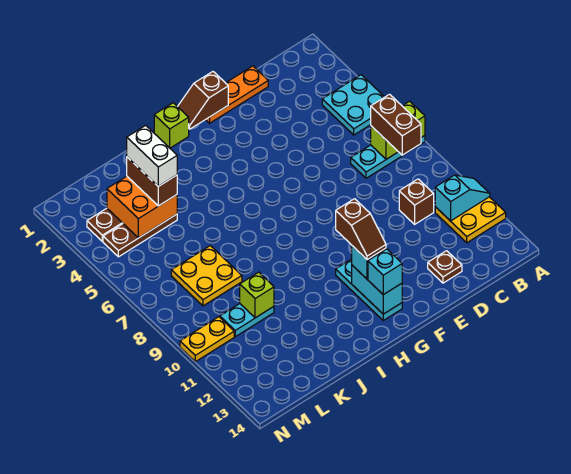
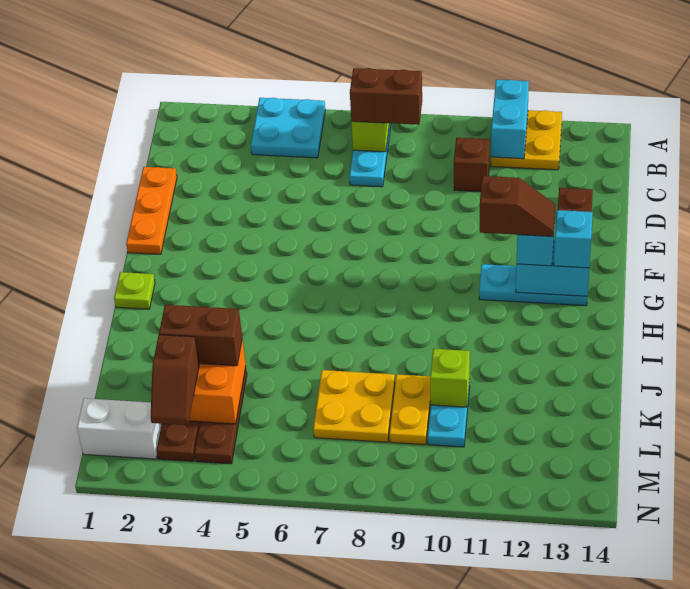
cyan 1x2 slope [435,175,490,221] -> cyan 1x2 brick [491,80,529,159]
brown 1x2 slope [178,72,228,129] -> brown 1x2 slope moved to [151,335,199,425]
lime 1x1 brick [154,103,189,148] -> lime 1x1 plate [114,272,155,309]
white 1x2 brick [127,125,177,186] -> white 1x2 brick moved to [77,398,161,459]
yellow 1x2 plate [180,317,234,362] -> yellow 1x2 plate moved to [389,374,431,445]

